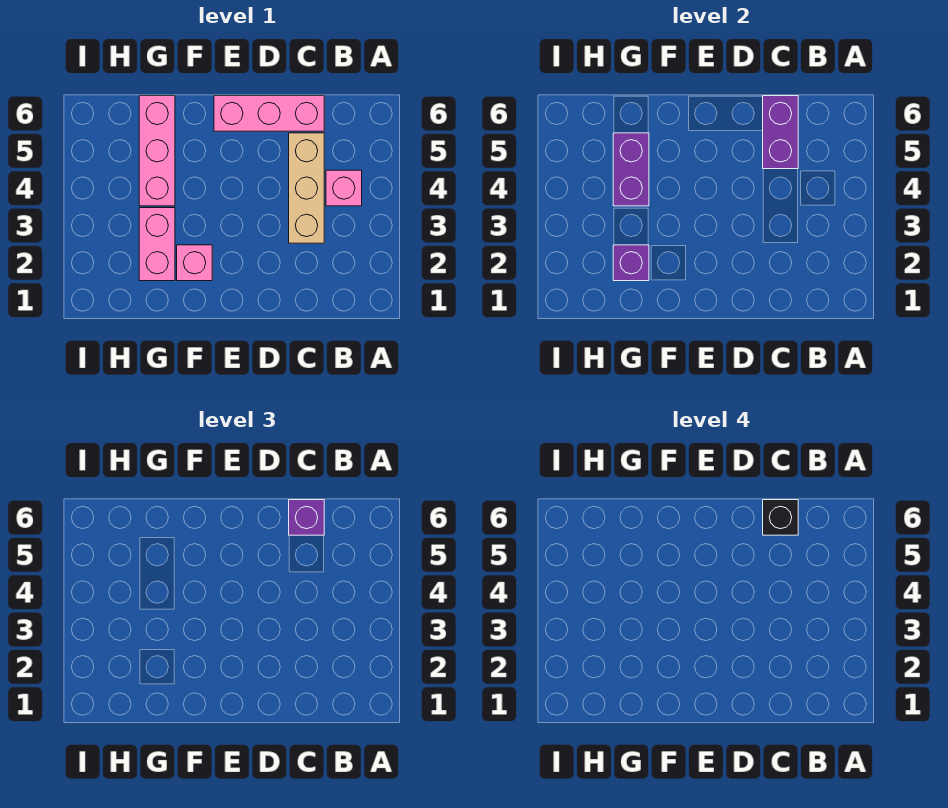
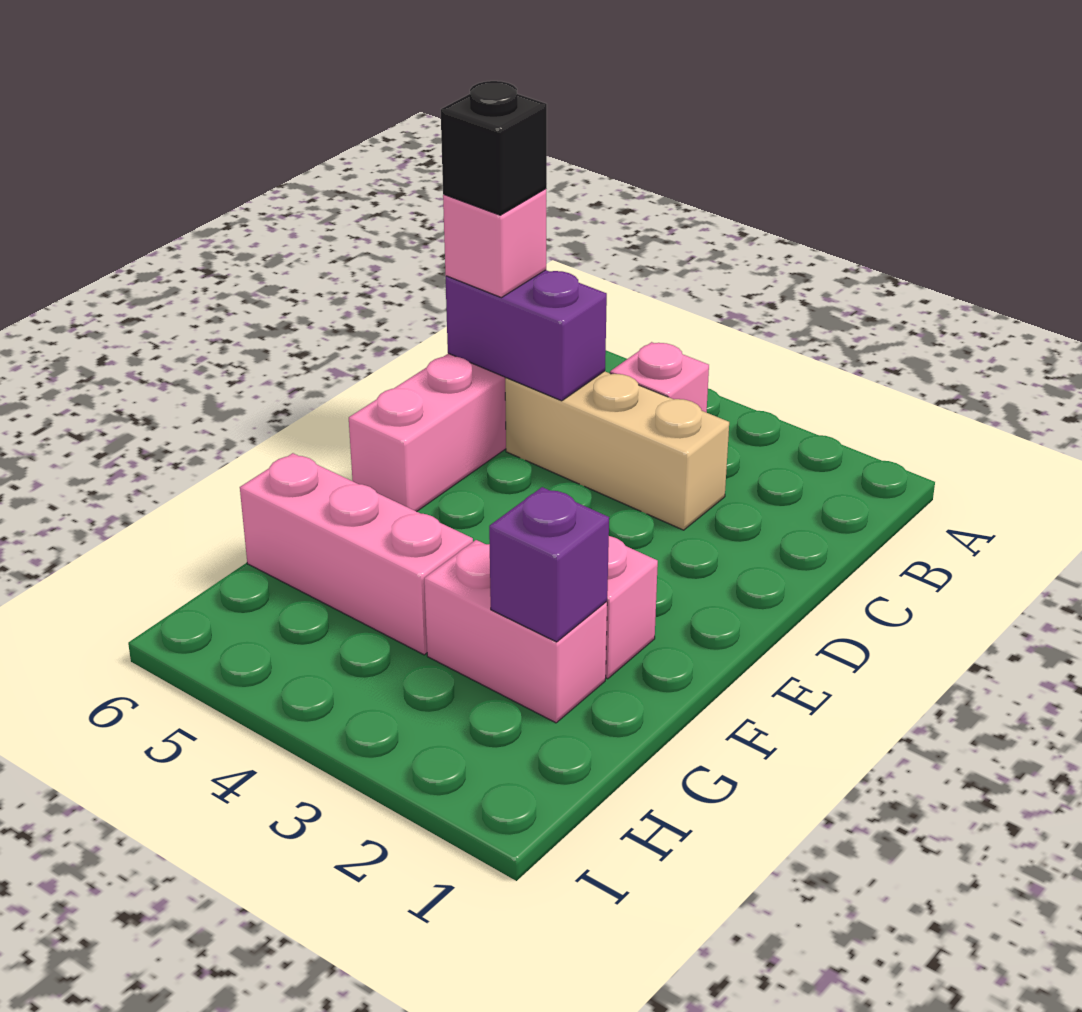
purple 1x1 brick [289,500,324,535] -> pink 1x1 brick [443,189,547,298]
purple 1x2 brick [613,133,649,206] -> none

